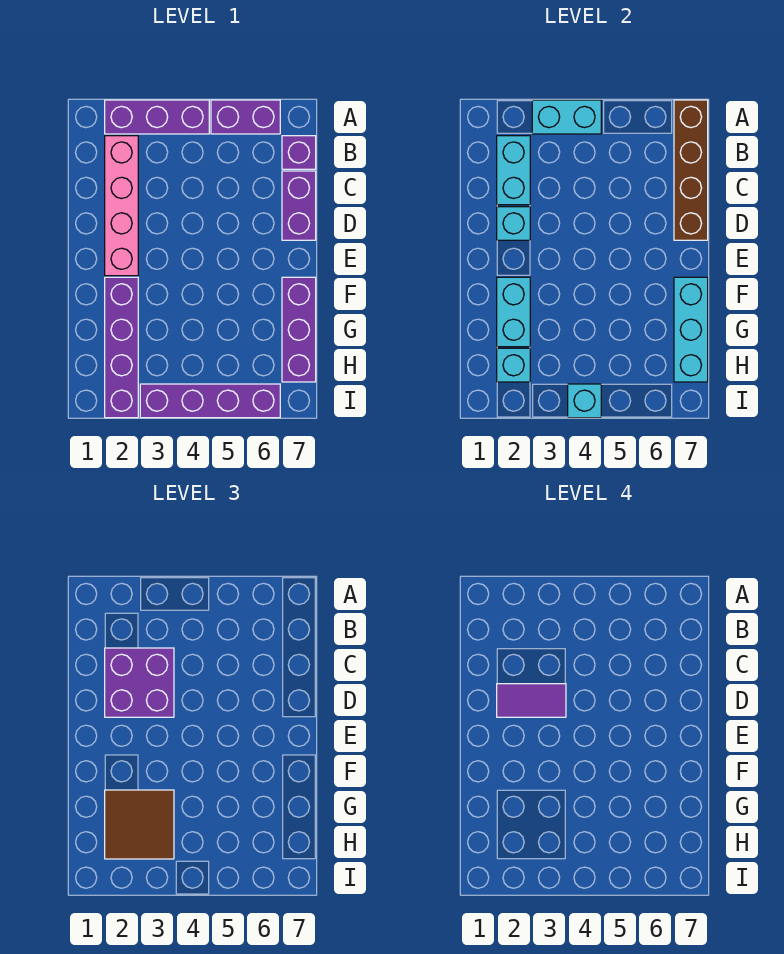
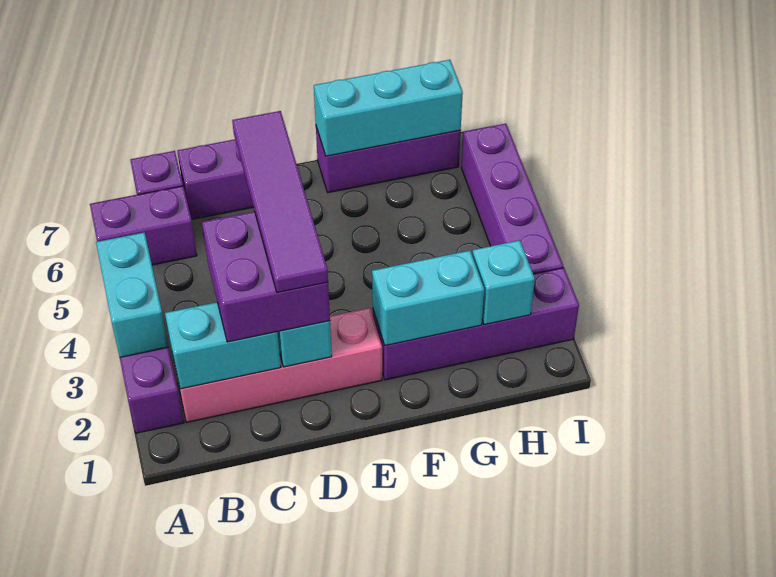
purple 1x2 brick [211,100,280,134] -> purple 1x2 brick turned to [90,186,197,265]
brown 1x4 brick [674,100,708,240] -> none
purple 1x2 tile [497,684,566,717] -> purple 1x4 tile [232,111,328,292]
brown 2x2 tile [105,790,174,859] -> none
cyan 1x1 brick [568,384,601,418] -> none

